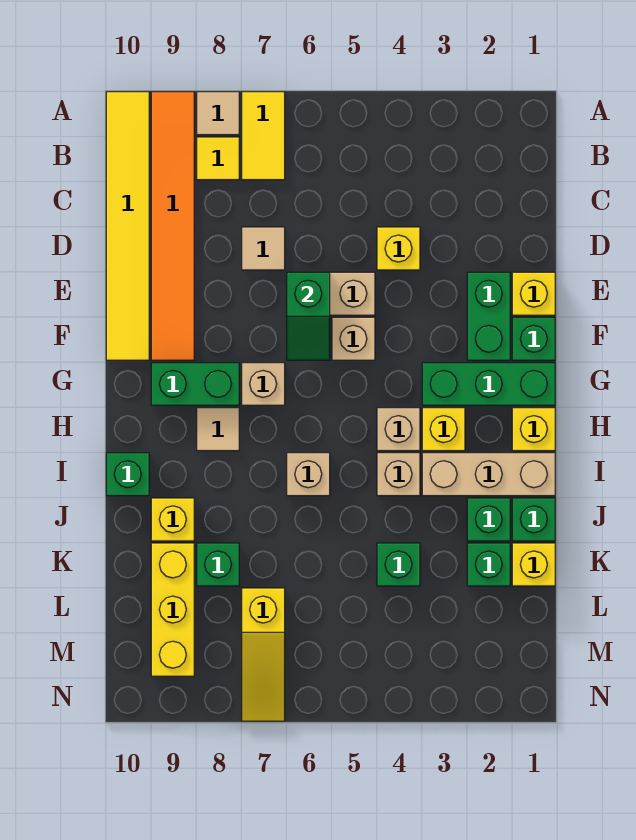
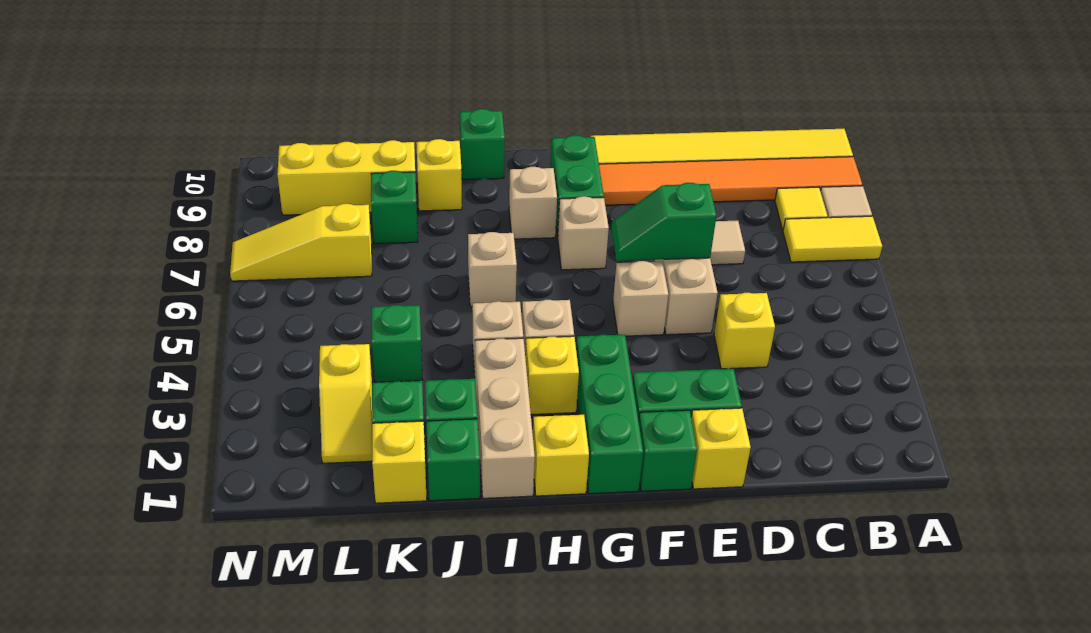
tan 1x1 tile [197,408,239,451] -> tan 1x1 brick [509,167,557,239]
none -> yellow 1x2 slope [319,344,372,463]

